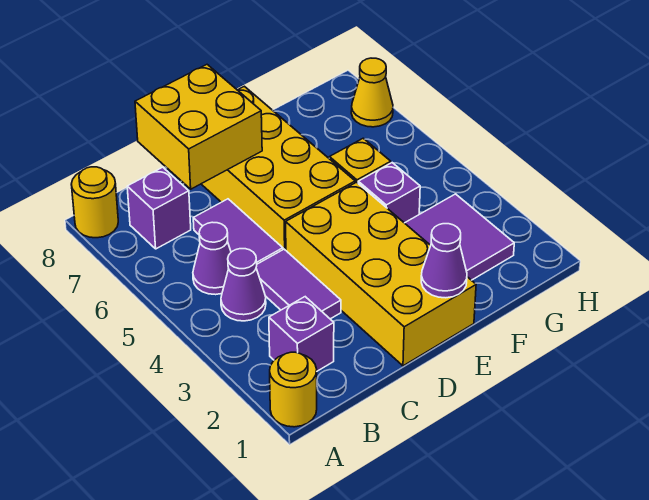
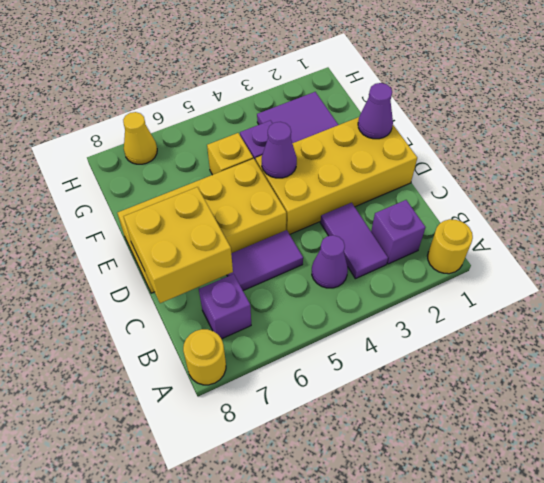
purple 1x1 cone [193,222,231,295] -> purple 1x1 cone moved to [262,122,297,178]
purple 1x2 tile [256,249,341,319] -> purple 1x2 tile turned to [320,203,388,279]

